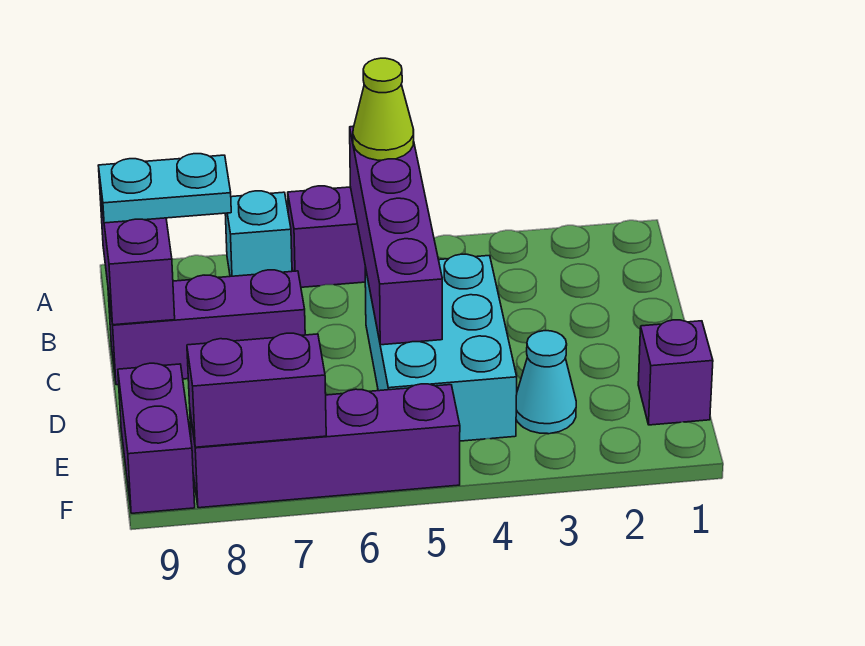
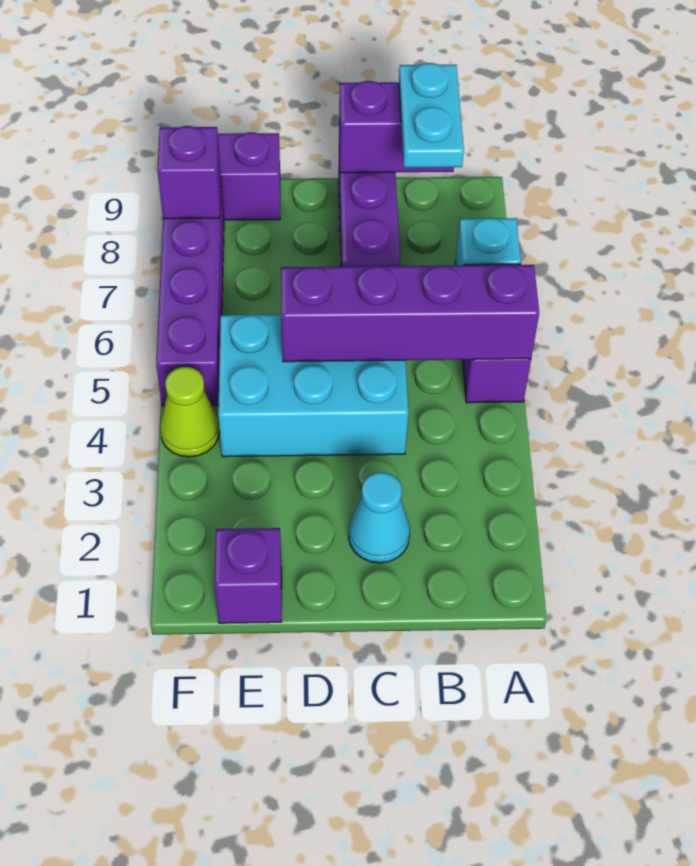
lime 1x1 cone [353,58,414,160] -> lime 1x1 cone moved to [160,367,220,457]
cyan 1x1 cone [516,331,576,434] -> cyan 1x1 cone moved to [349,472,410,563]
purple 1x2 brick [187,333,326,447] -> purple 1x1 brick [157,126,221,219]

